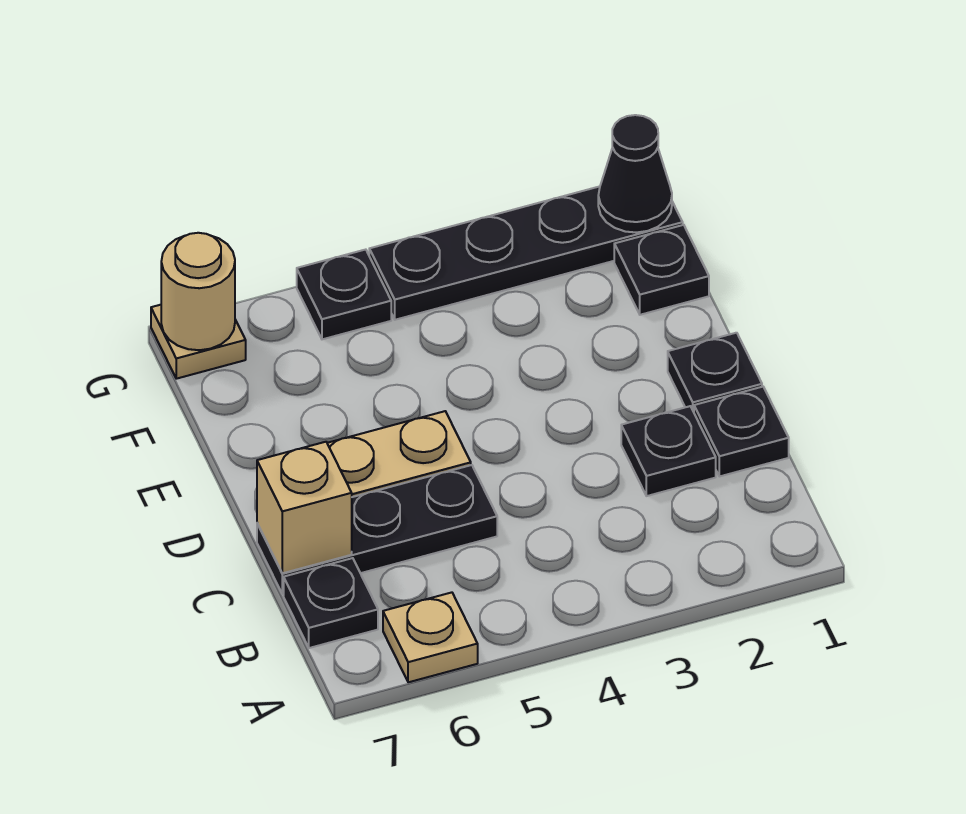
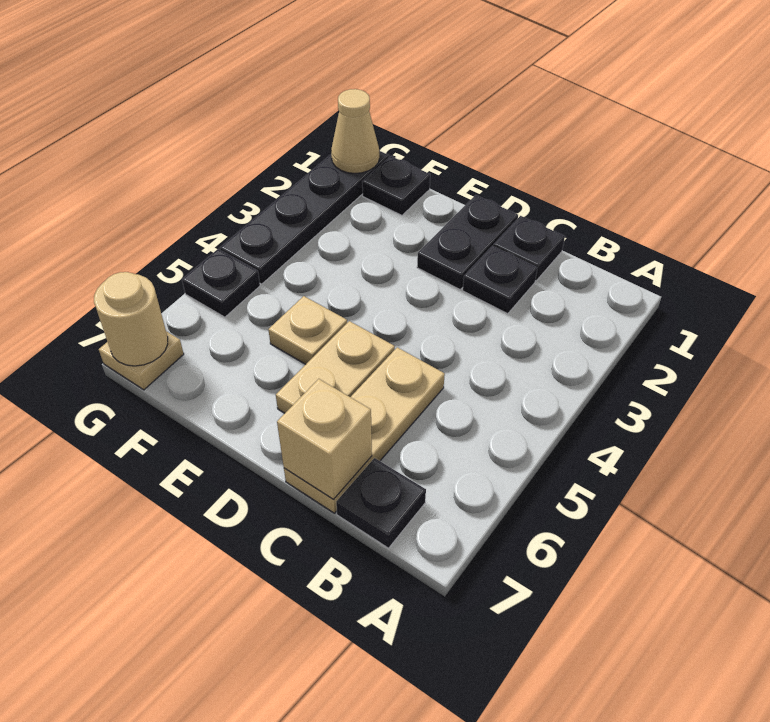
tan 1x1 plate [383,592,478,682] -> tan 1x1 plate moved to [268,296,347,364]
black 1x3 plate [257,465,497,594] -> tan 1x3 plate [284,347,445,513]
black 1x1 plate [668,333,762,412] -> black 1x2 plate [417,195,518,289]
black 1x1 cone [598,115,672,233] -> tan 1x1 cone [331,89,379,173]

